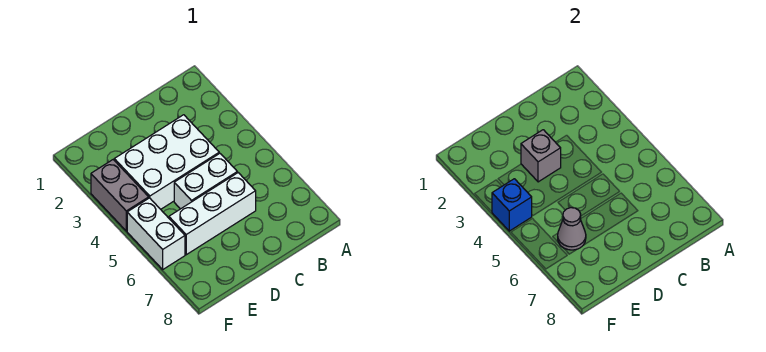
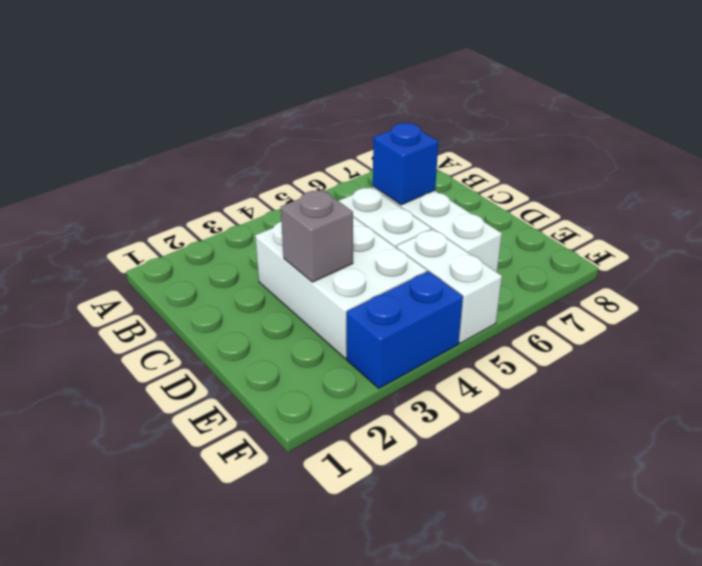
grey 1x1 cone [558,208,586,250] -> none
grey 1x2 brick [91,160,149,231] -> blue 1x2 brick [347,271,463,388]
blue 1x1 brick [492,179,532,231] -> blue 1x1 brick moved to [373,123,438,205]
white 1x2 brick [127,198,185,269] -> white 1x2 brick turned to [396,229,502,343]

